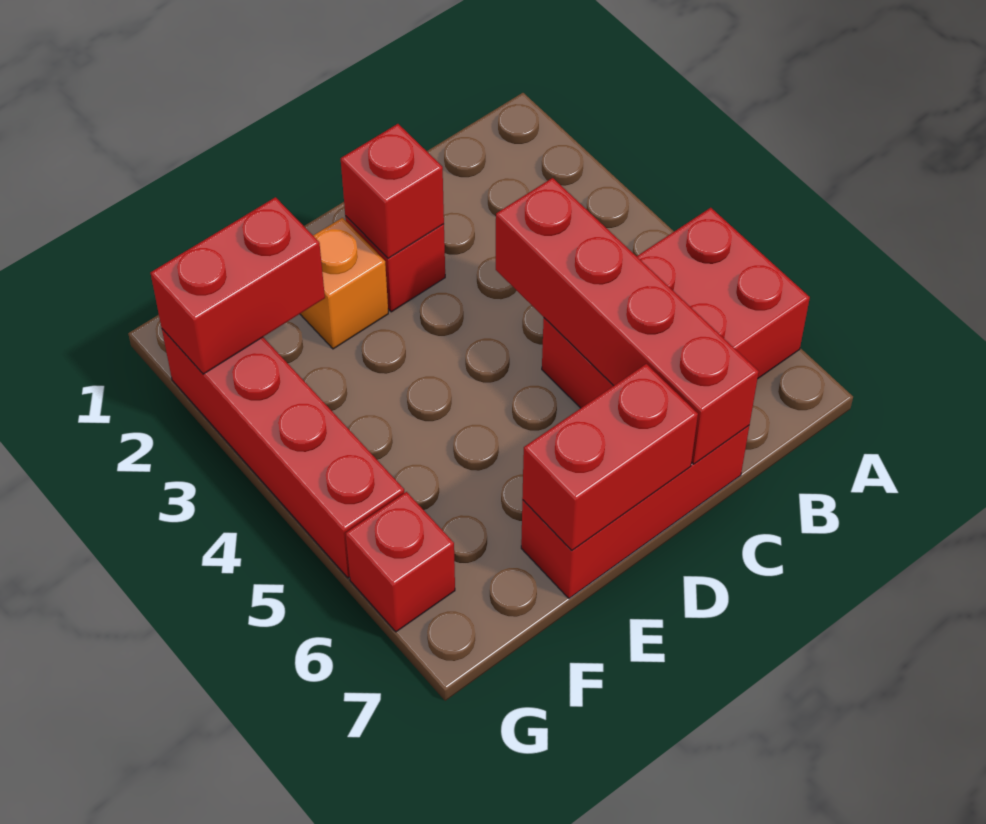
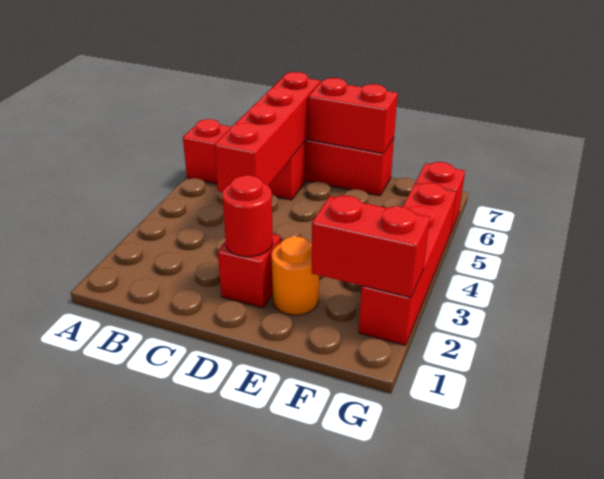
red 2x3 brick [542,208,810,408] -> red 1x3 brick [183,119,306,200]
red 1x1 brick [341,124,444,258] -> red 1x1 round brick [222,175,273,257]
orange 1x1 brick [300,218,388,349] -> orange 1x1 round brick [271,237,319,315]

